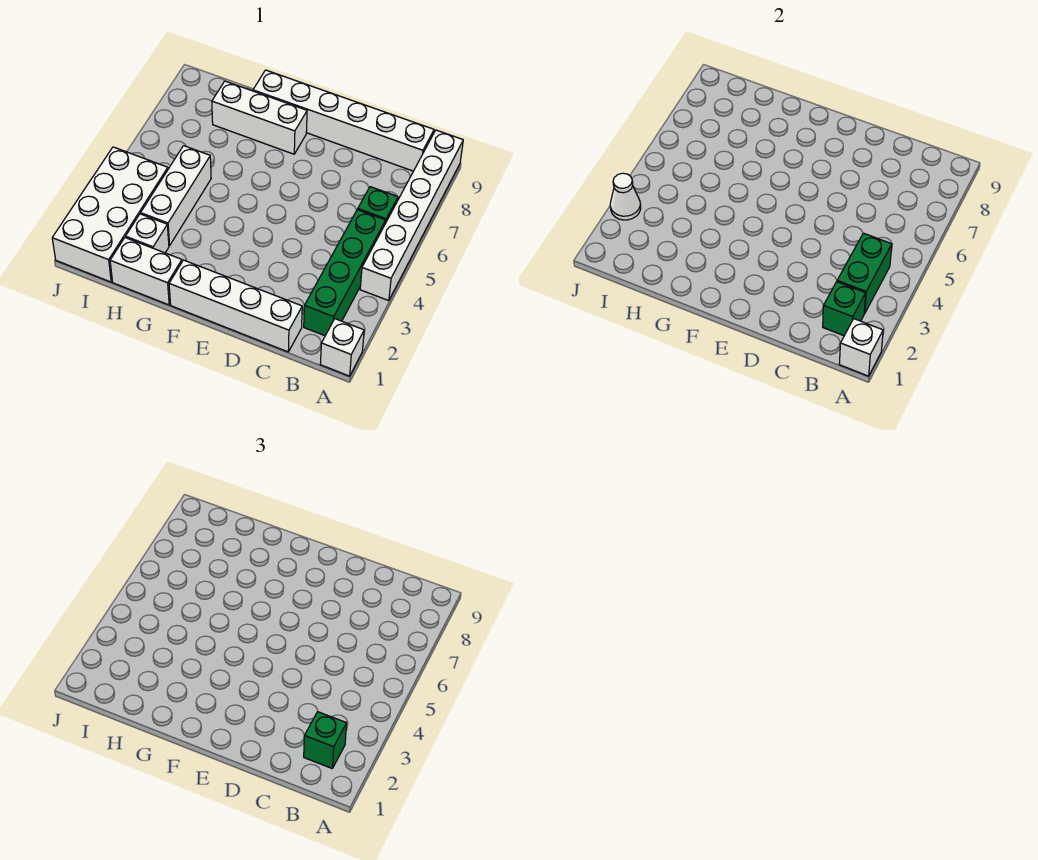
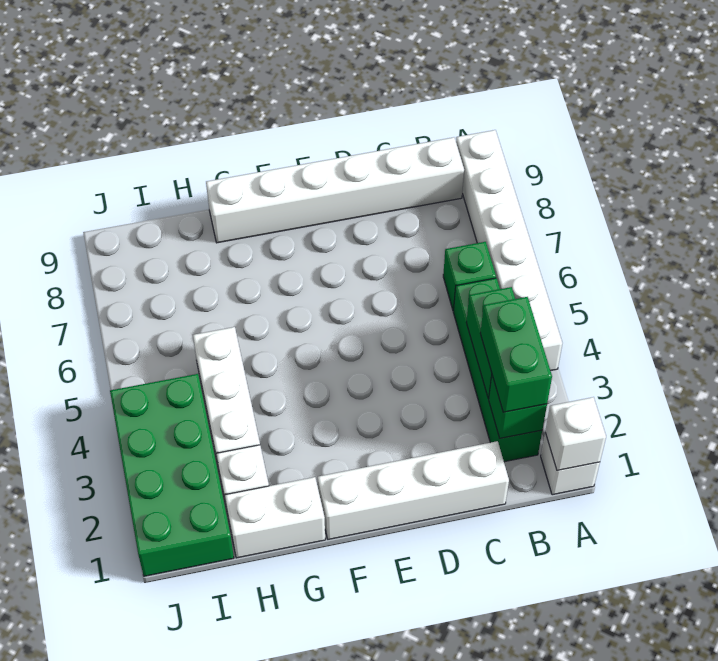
green 1x1 brick [304,712,347,768] -> green 1x2 brick [480,297,552,412]
white 1x3 brick [212,81,307,154] -> none
white 2x4 brick [52,147,168,282] -> green 2x4 brick [110,374,234,576]
white 1x1 cone [610,173,641,220] -> none

